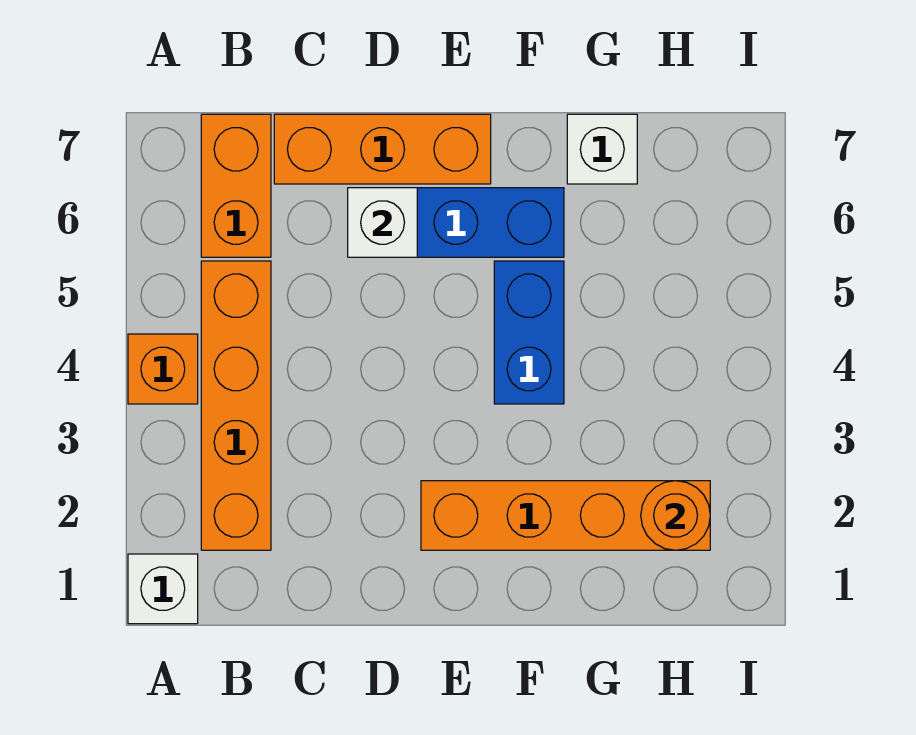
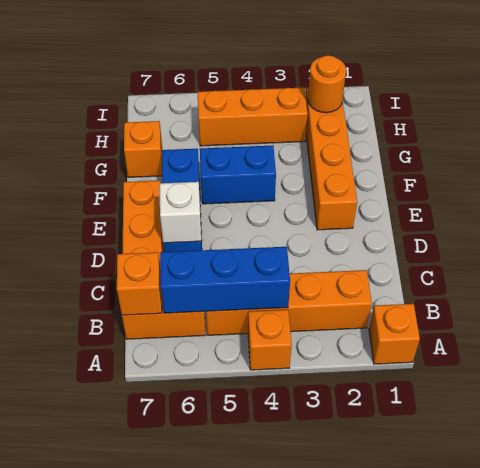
white 1x1 brick [128,554,198,624] -> orange 1x1 brick [369,304,420,364]
none -> blue 1x3 brick [160,247,290,313]
none -> orange 1x1 brick [117,252,162,315]
white 1x1 brick [567,114,637,184] -> orange 1x1 brick [124,121,162,177]
none -> orange 1x3 brick [198,87,308,146]

